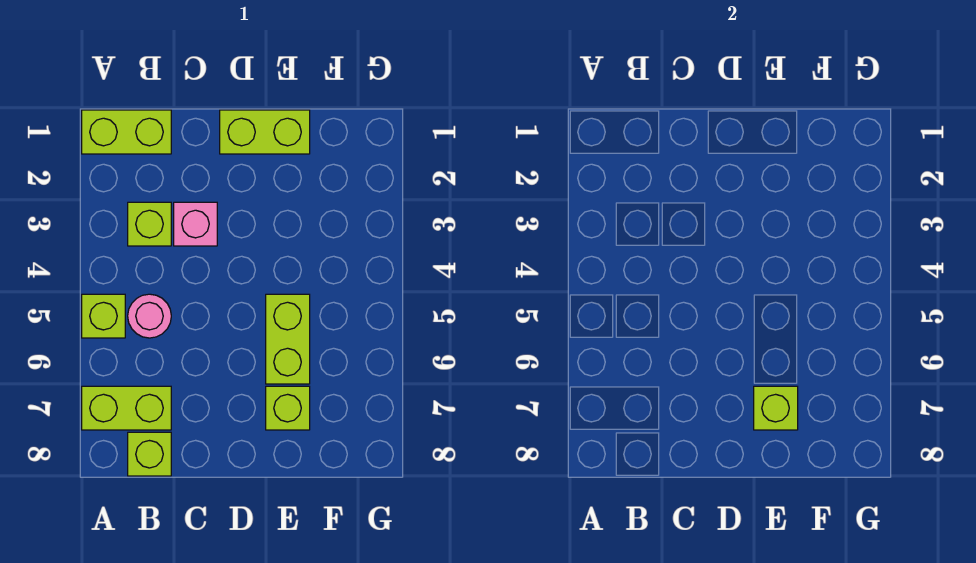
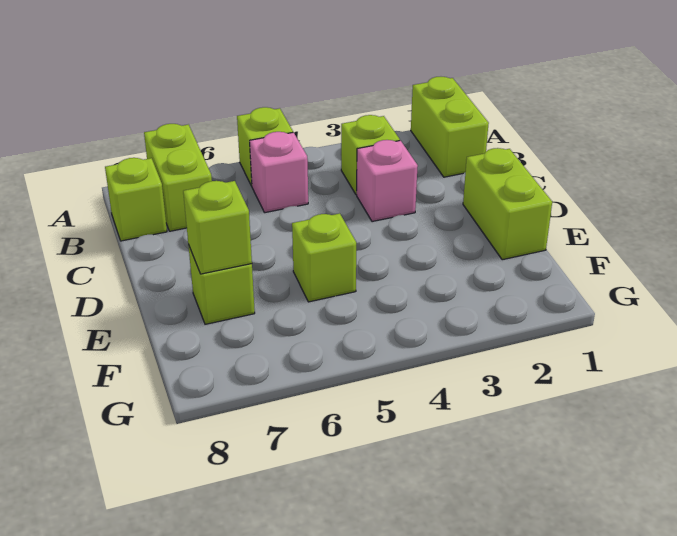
pink 1x1 round brick [128,294,171,338] -> pink 1x1 brick [250,132,308,213]
lime 1x2 brick [266,294,310,384] -> lime 1x1 brick [292,213,356,302]

